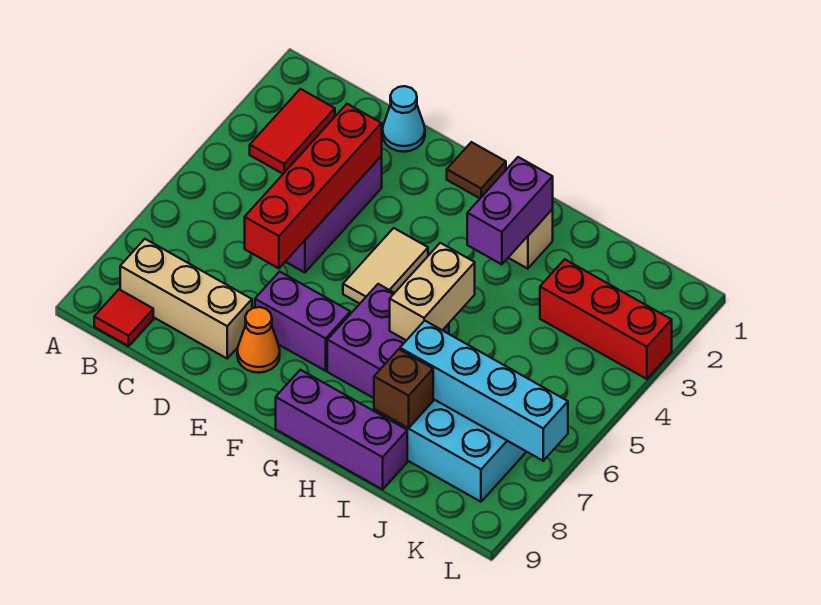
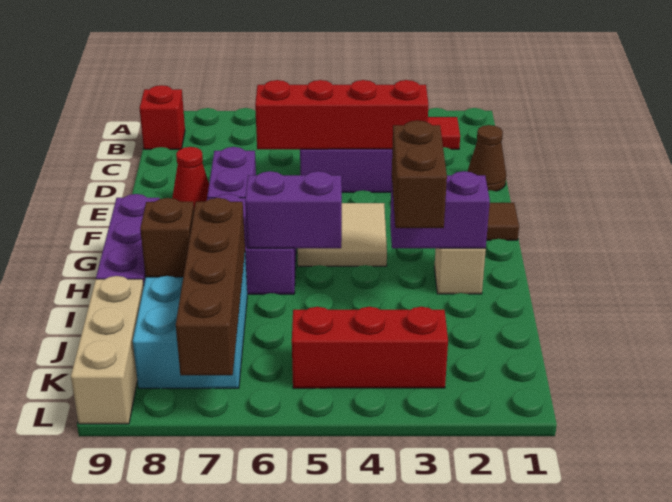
tan 1x3 brick [120,239,252,358] -> tan 1x3 brick moved to [71,276,144,424]
red 1x1 tile [94,289,153,346] -> red 1x1 brick [140,85,185,149]
cyan 1x1 cone [383,86,425,152] -> brown 1x1 cone [467,125,506,191]
orange 1x1 cone [237,307,280,373] -> red 1x1 cone [172,147,209,208]
tan 1x2 tile [343,228,428,304] -> tan 2x2 tile [298,203,387,266]
none -> brown 1x2 brick [392,120,447,228]
tan 1x2 brick [390,243,475,340] -> purple 1x2 brick [245,171,342,248]
cyan 1x4 brick [400,321,568,461] -> brown 1x4 brick [176,198,245,375]
red 1x3 brick [540,259,672,379] -> red 1x3 brick turned to [292,307,448,388]

